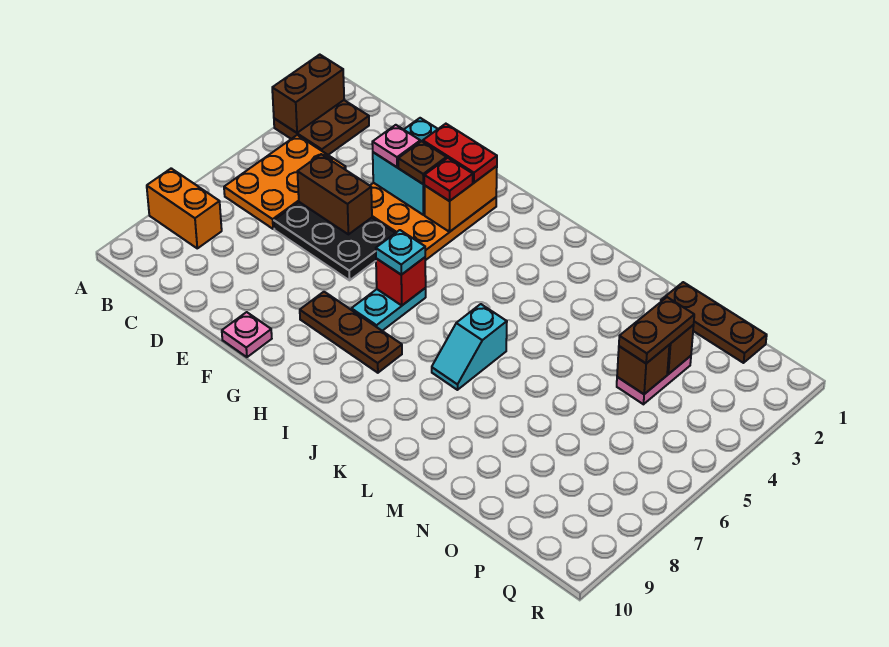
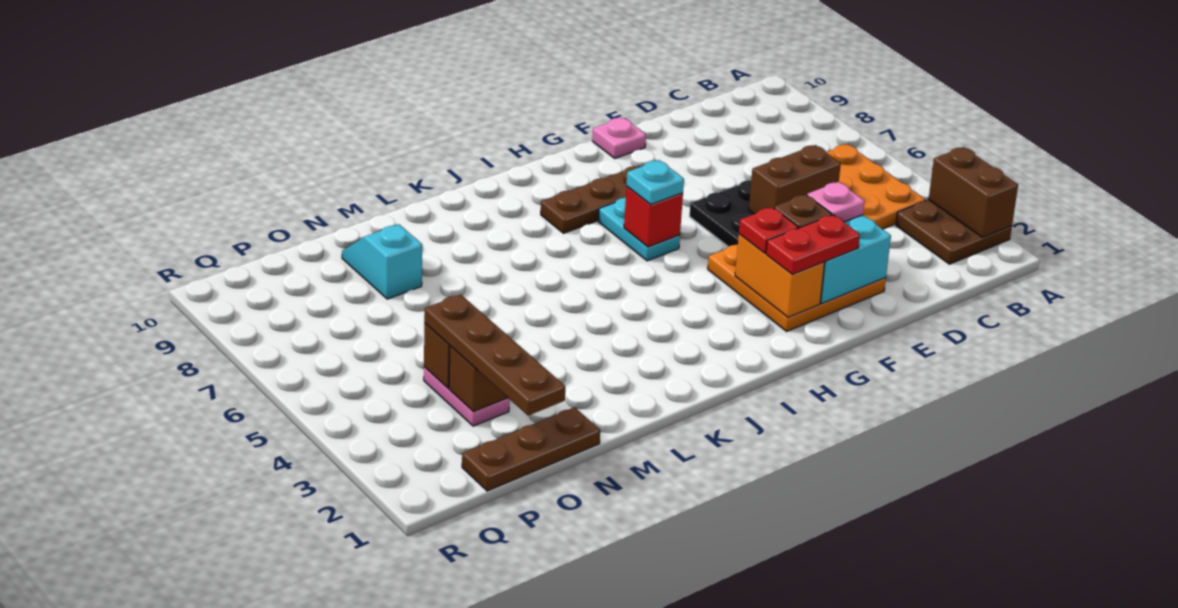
orange 1x2 brick [147,168,222,248] -> none
cyan 1x2 slope [432,304,507,390] -> cyan 1x2 slope moved to [342,224,422,299]
brown 1x2 plate [619,297,694,363] -> brown 1x4 plate [424,295,565,416]

